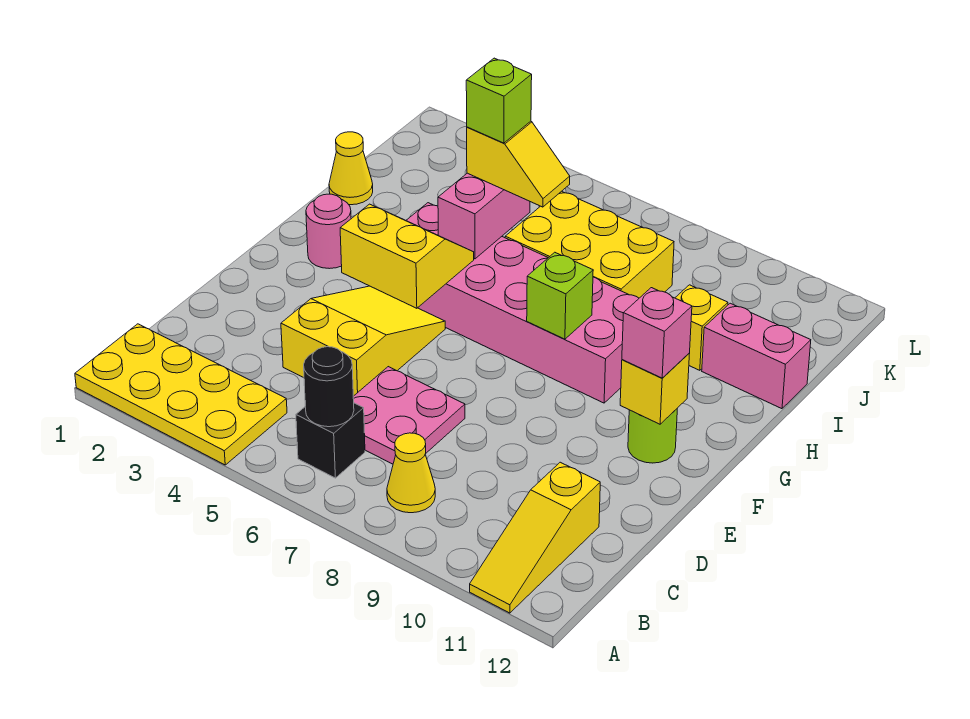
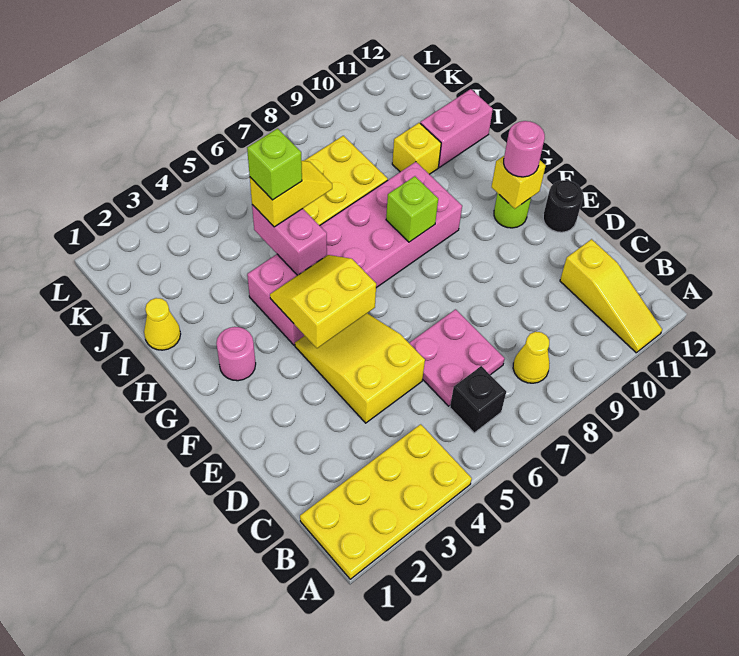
black 1x1 round brick [304,347,354,427] -> black 1x1 round brick moved to [543,180,583,232]
pink 1x1 brick [622,288,692,378] -> pink 1x1 round brick [504,121,545,177]

